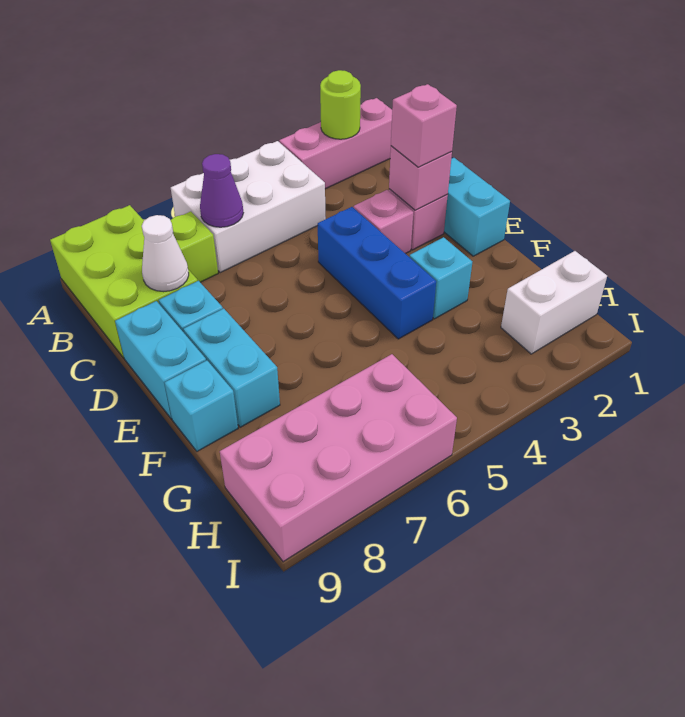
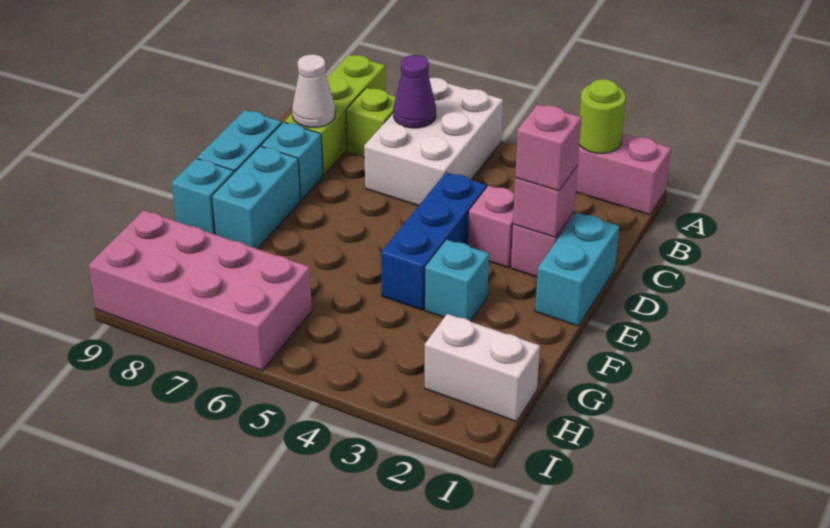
white 2x3 brick [171,141,326,273] -> white 2x3 brick turned to [364,78,503,206]
lime 2x3 brick [50,205,198,358] -> lime 1x3 brick [285,55,385,175]

